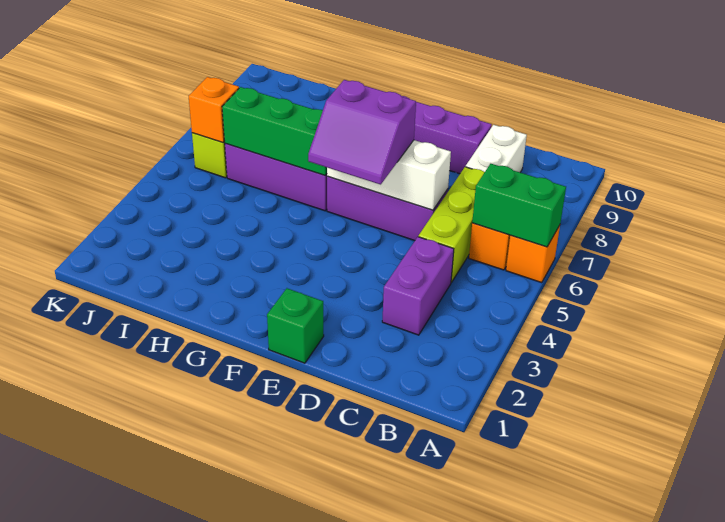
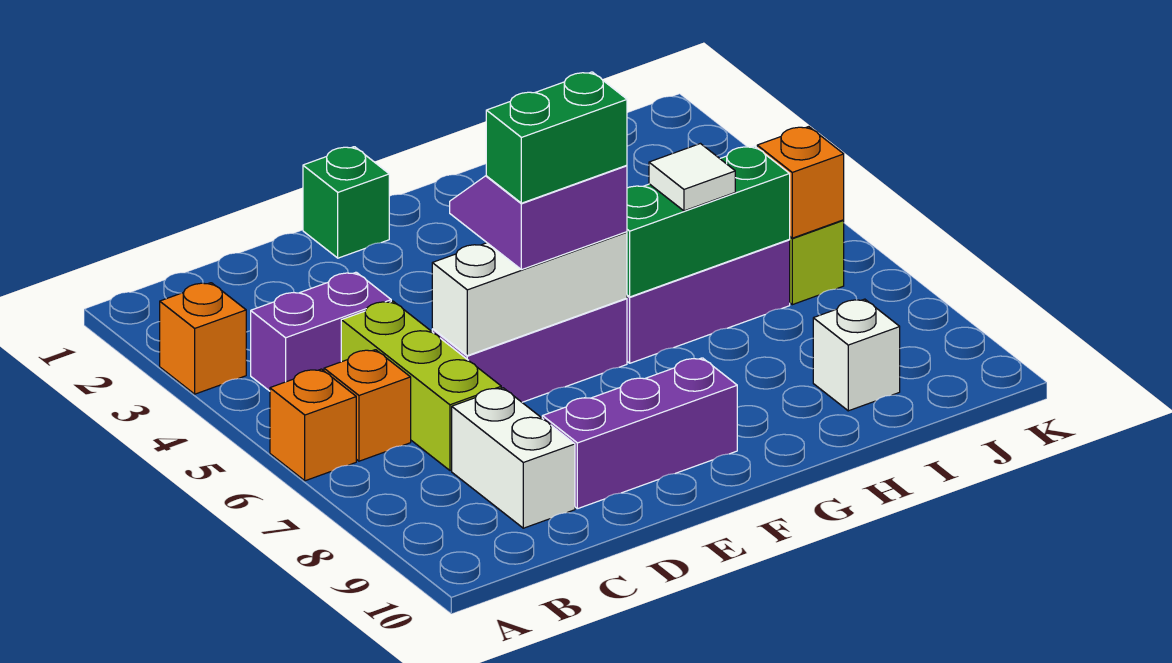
none -> orange 1x1 brick [160,283,246,394]
green 1x2 brick [472,164,566,247] -> green 1x2 brick moved to [486,72,627,203]
purple 1x2 brick [382,237,454,335] -> purple 1x2 brick turned to [251,272,391,391]
none -> white 1x1 tile [649,144,735,211]
none -> white 1x1 brick [813,299,900,411]

